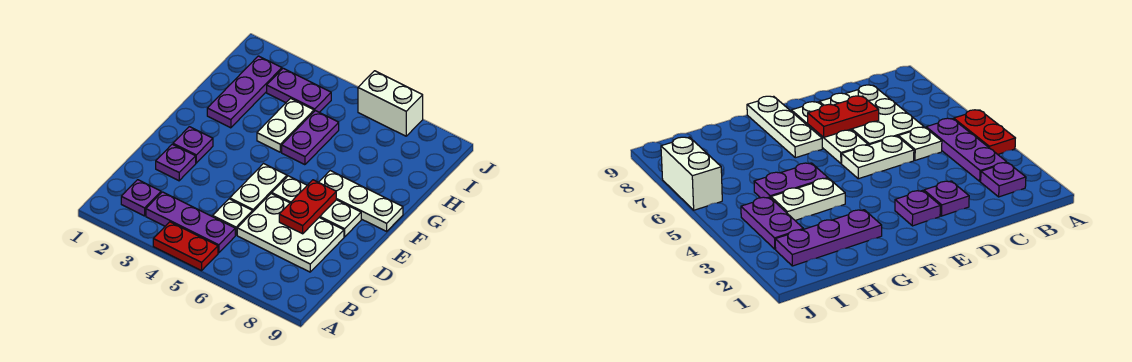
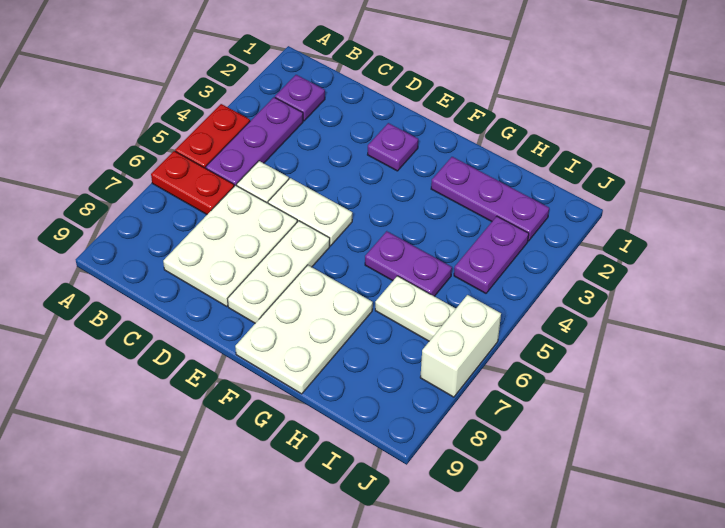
purple 1x1 plate [156,144,196,181] -> none
red 1x2 plate [279,180,336,234] -> red 1x2 plate moved to [151,151,234,214]
white 1x3 plate [319,171,403,231] -> white 2x3 plate [235,265,373,394]
white 1x2 plate [257,98,314,152] -> white 1x2 plate moved to [375,276,456,341]

